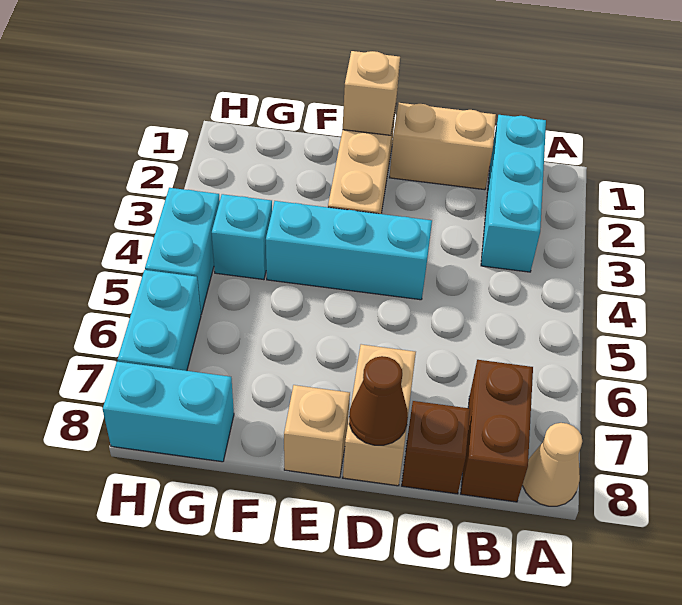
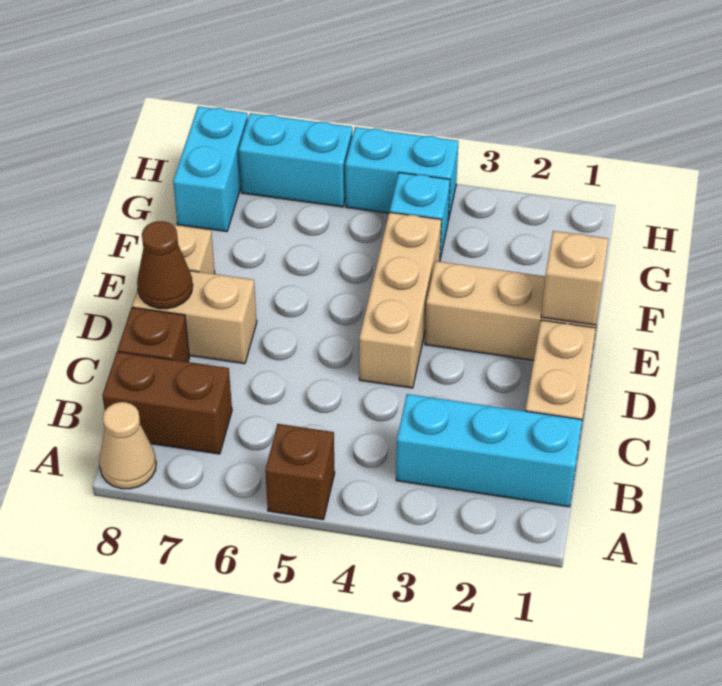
none -> brown 1x1 brick [265,424,335,520]
cyan 1x3 brick [266,201,432,300] -> tan 1x3 brick [359,212,441,388]

